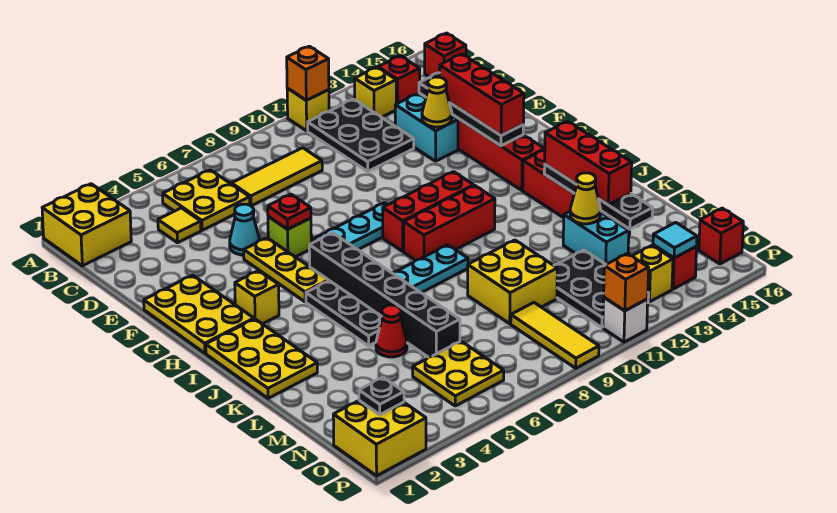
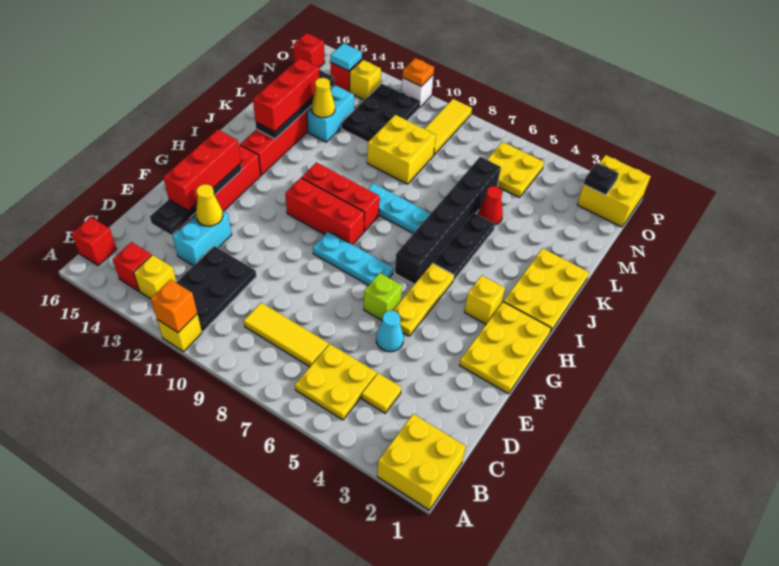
red 1x1 plate [268,194,311,229] -> none
orange 1x1 brick [604,253,649,311] -> orange 1x1 plate [402,58,434,86]

